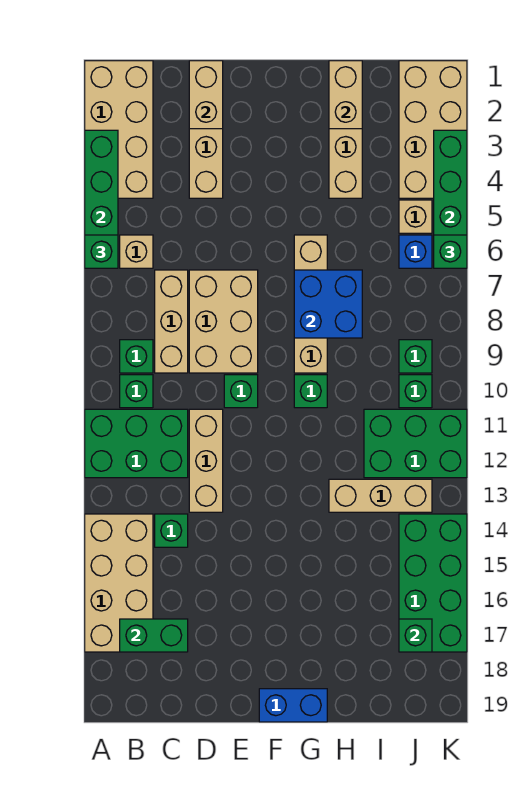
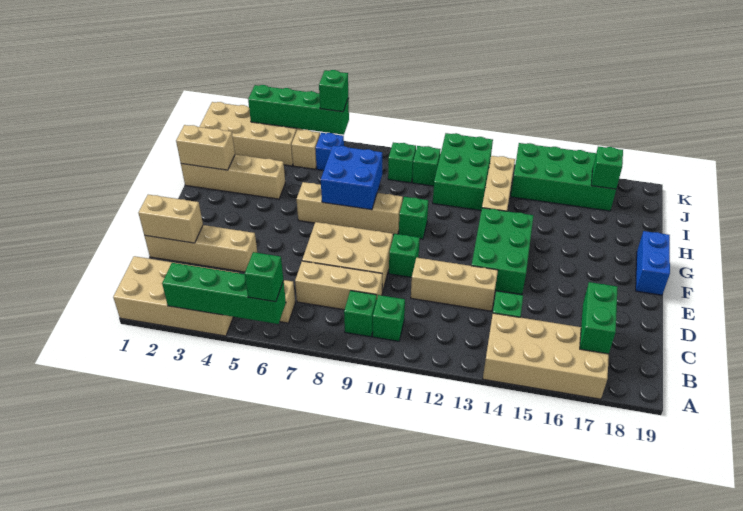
green 2x3 brick [85,409,188,478] -> green 2x3 brick moved to [472,208,534,294]

